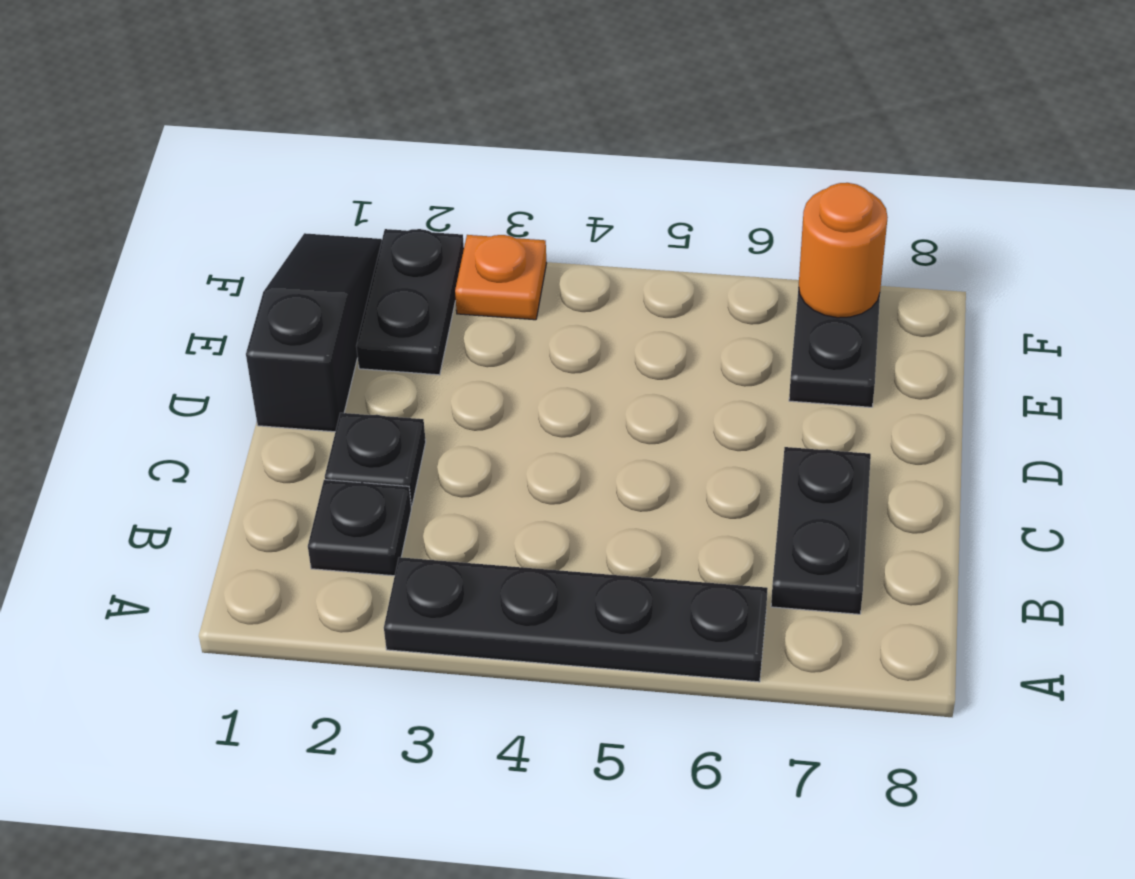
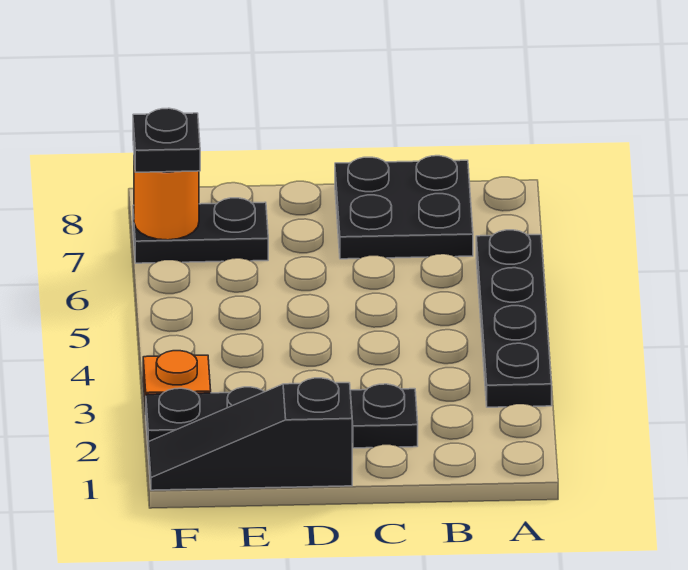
black 1x1 plate [308,480,411,576] -> black 1x1 plate moved to [133,108,200,172]
black 1x2 plate [771,447,871,614] -> black 2x2 plate [335,156,473,259]

